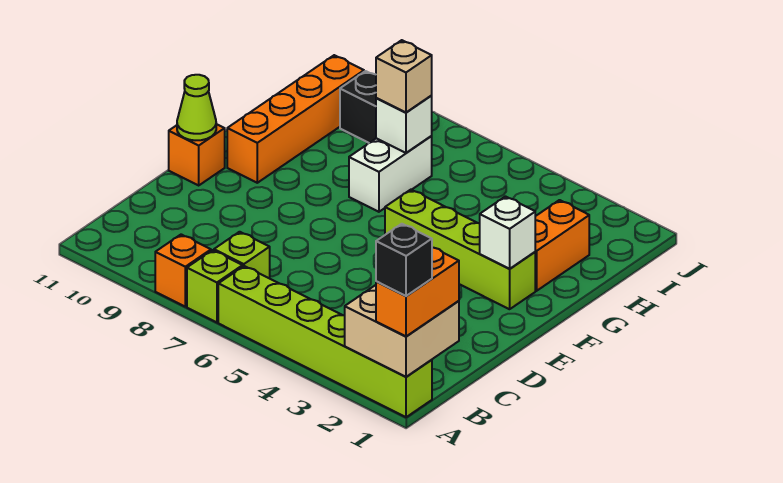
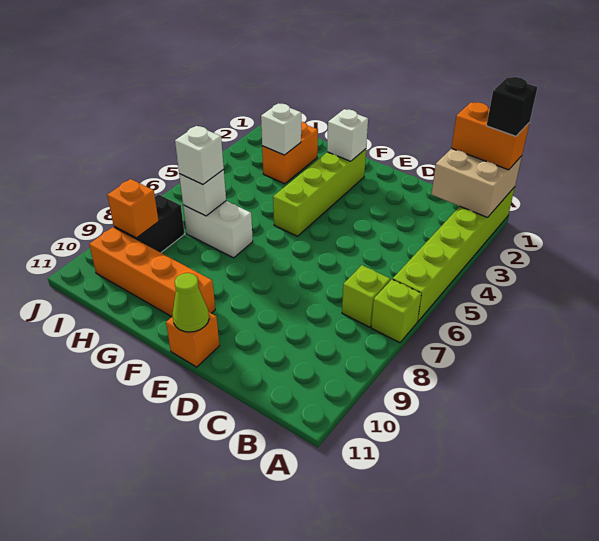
orange 1x1 brick [155,234,211,307] -> orange 1x1 brick moved to [107,179,159,238]
orange 1x2 brick [535,200,589,291] -> orange 1x2 brick turned to [262,122,318,184]
none -> white 1x1 brick [261,103,301,155]
tan 1x1 brick [376,40,432,112] -> white 1x1 brick [175,126,224,185]

